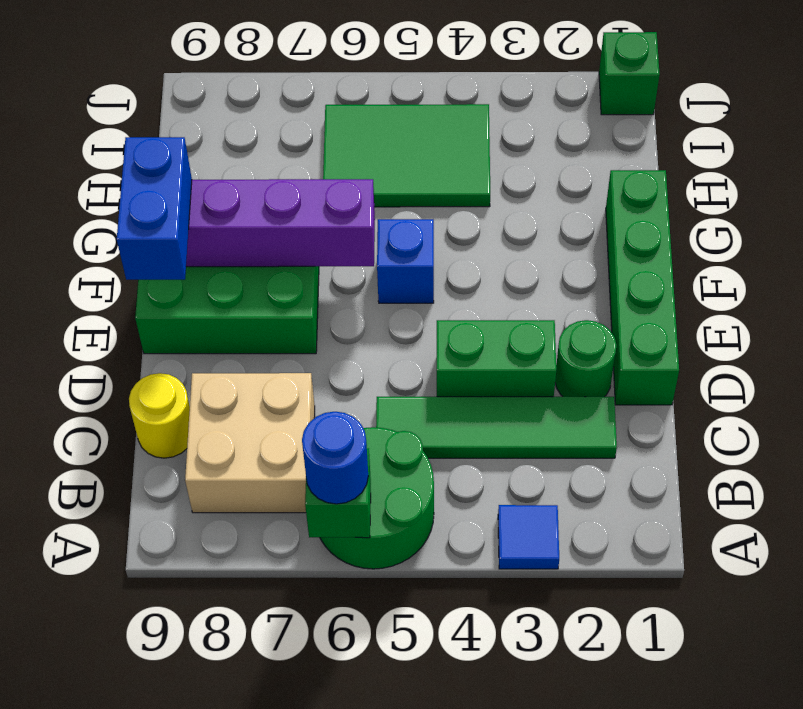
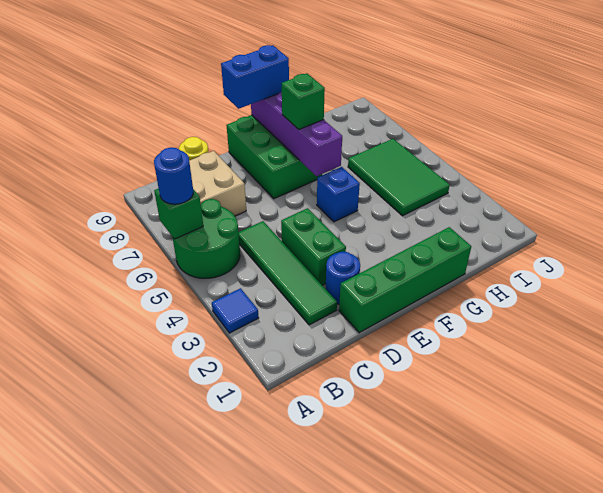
green 1x1 round brick [555,320,616,397] -> blue 1x1 round brick [326,252,360,304]
green 1x1 brick [599,32,660,115] -> green 1x1 brick moved to [282,73,325,129]

